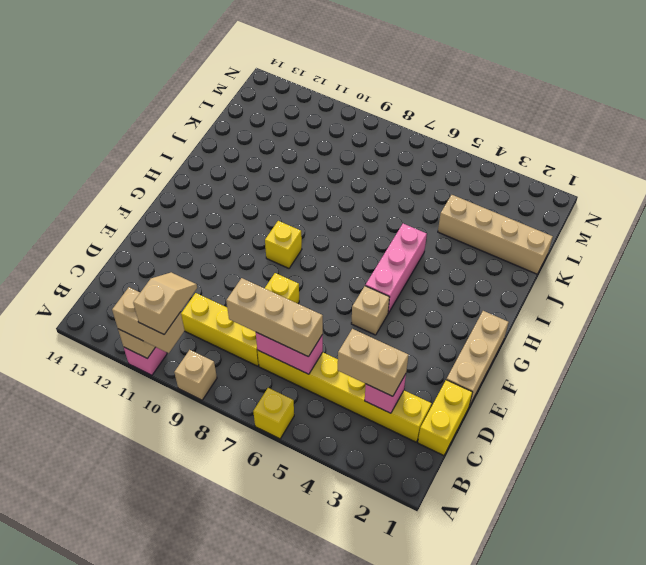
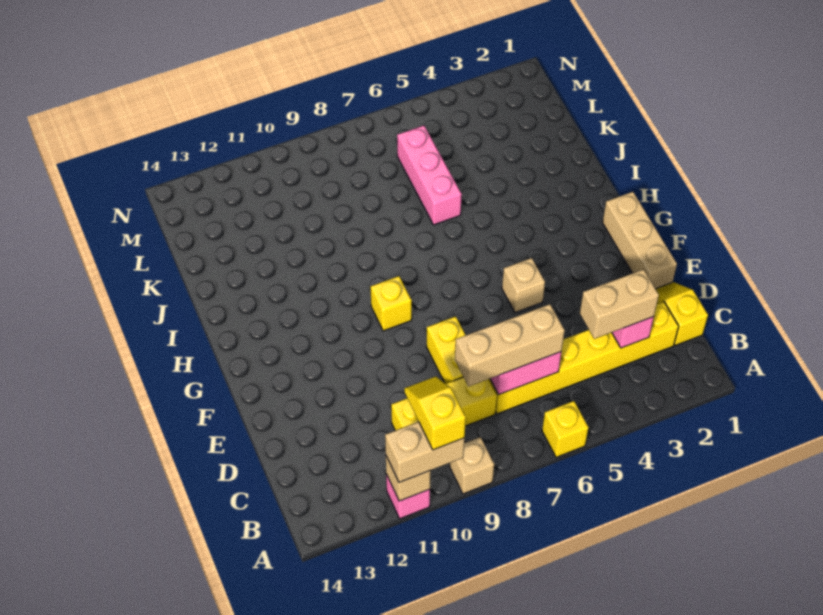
tan 1x2 slope [133,272,197,334] -> yellow 1x2 slope [404,376,466,450]
yellow 1x2 brick [418,380,473,456] -> yellow 1x2 slope [656,282,708,345]
pink 1x3 brick [365,224,427,313] -> pink 1x3 brick moved to [397,126,462,225]
tan 1x4 brick [438,195,553,274] -> none

